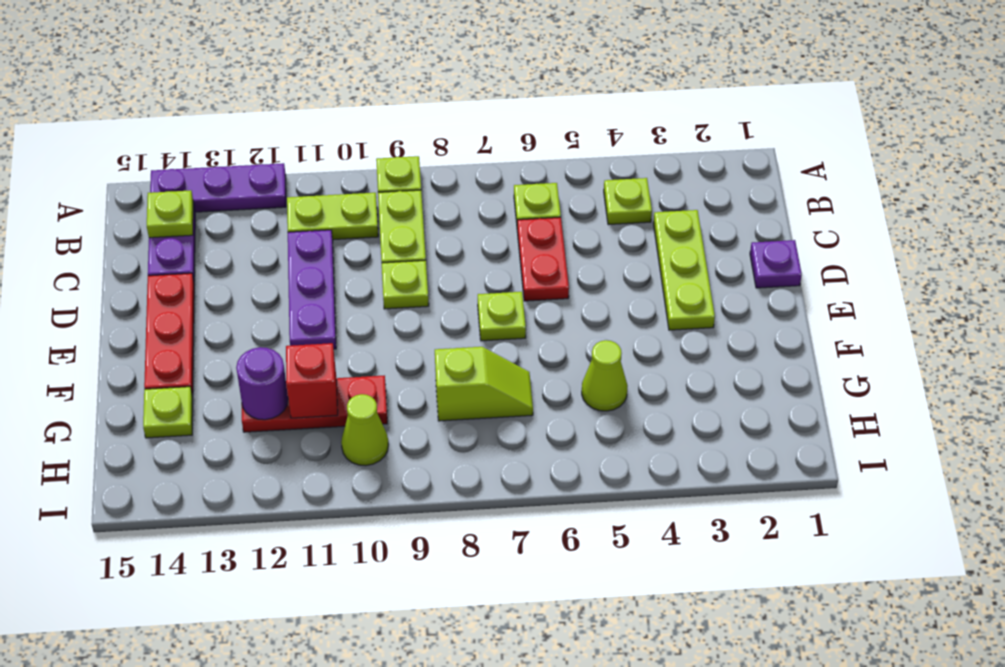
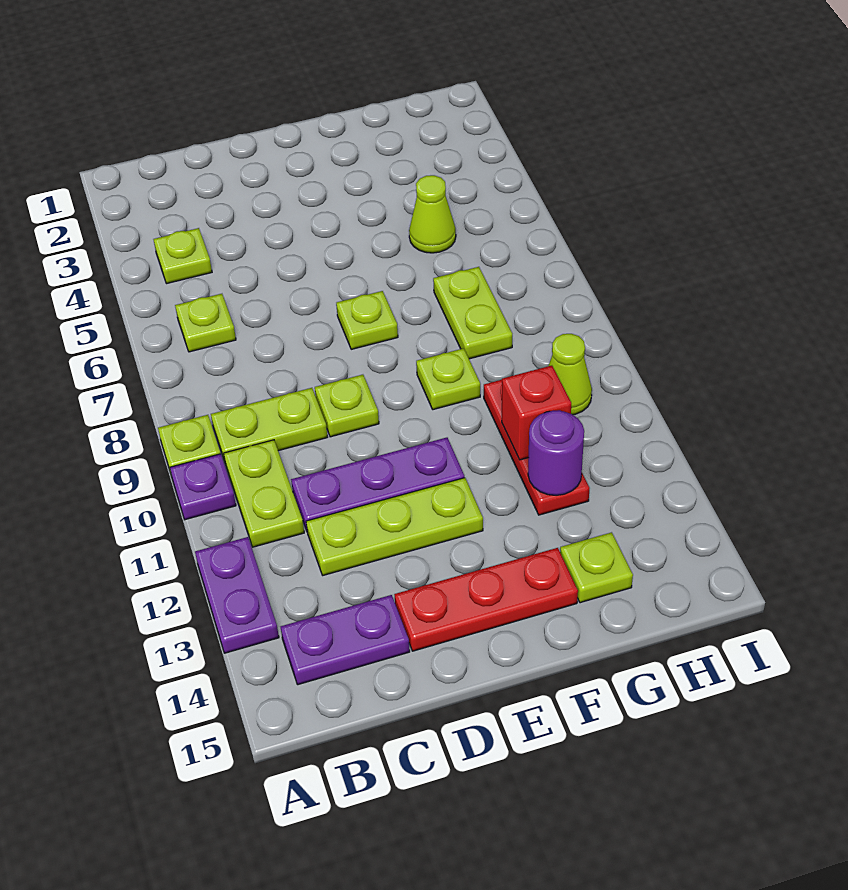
purple 1x3 plate [150,163,286,212] -> purple 1x2 plate [195,537,279,653]
lime 1x1 plate [147,190,193,238] -> lime 1x1 plate moved to [416,348,480,410]
lime 1x3 plate [653,210,715,330] -> lime 1x3 plate moved to [306,478,483,575]
red 1x2 plate [517,217,569,301] -> none
purple 1x1 plate [750,240,802,288] -> purple 1x1 plate moved to [170,454,236,520]
lime 1x2 slope [435,347,533,421] -> lime 1x2 plate [433,267,512,359]

